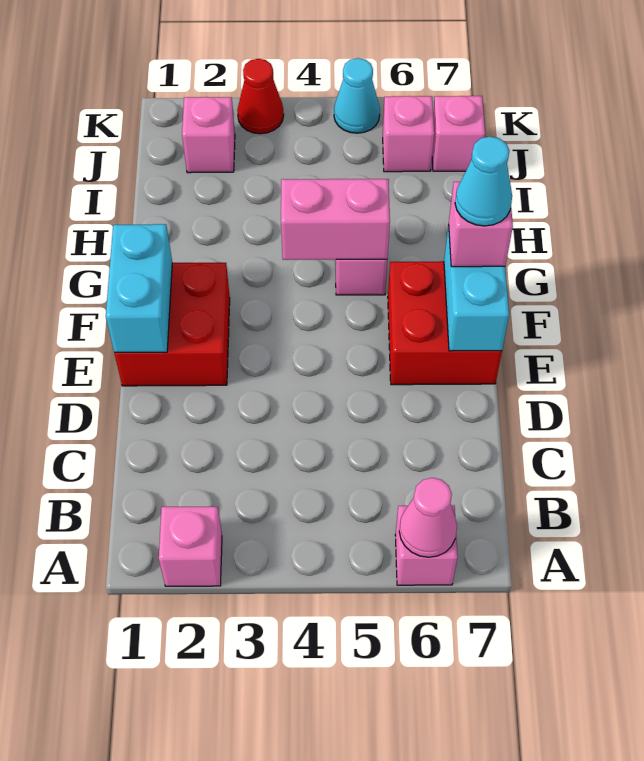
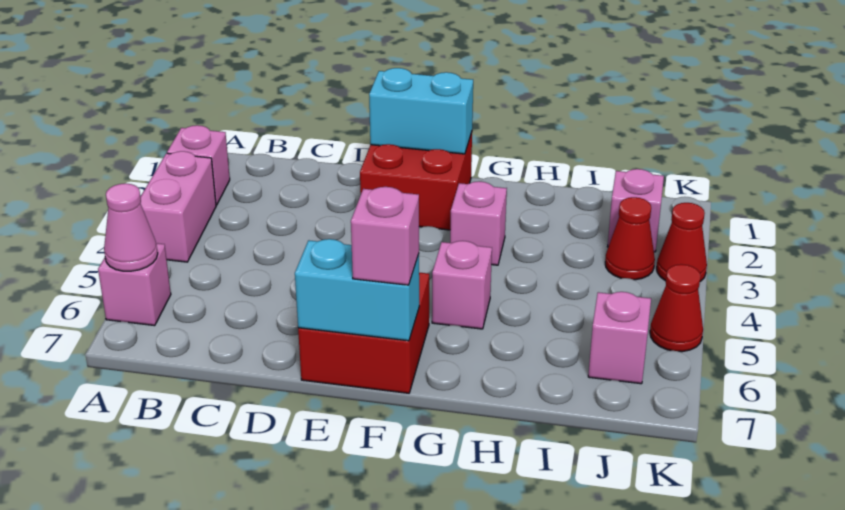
cyan 1x1 cone [455,136,512,226] -> none
pink 1x2 brick [281,179,390,260] -> pink 1x2 brick moved to [140,151,216,262]
none -> red 1x1 cone [605,197,655,280]
pink 1x1 brick [432,96,485,171] -> pink 1x1 brick moved to [450,181,507,265]
cyan 1x1 cone [334,58,380,133] -> red 1x1 cone [650,264,703,352]

